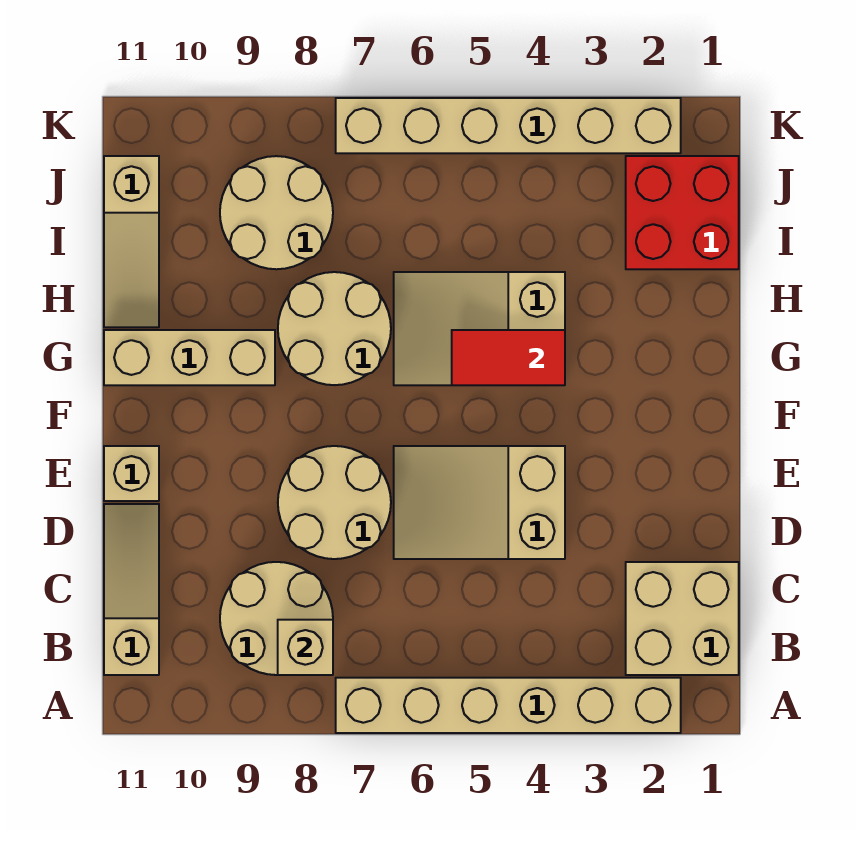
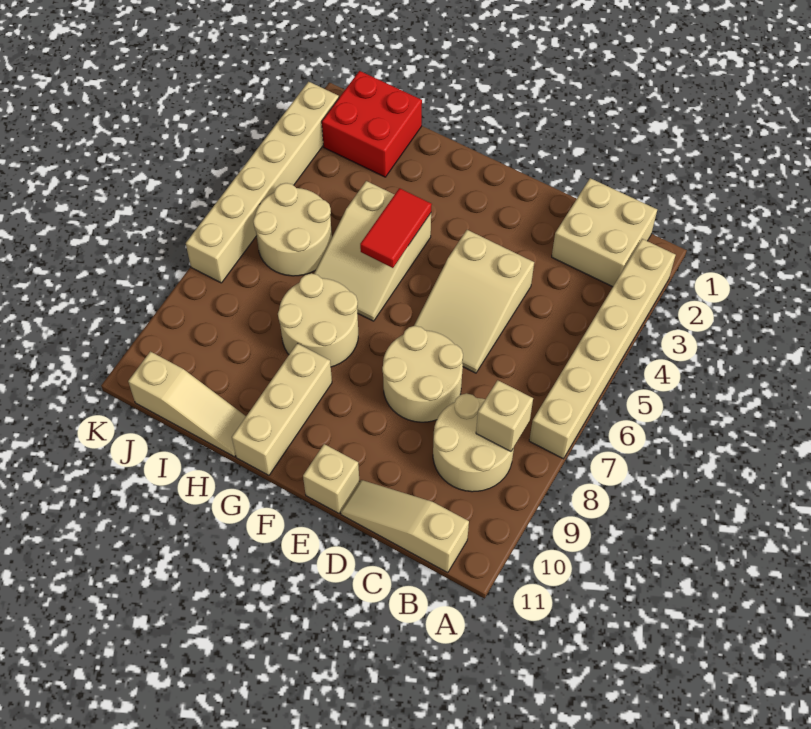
tan 2x2 round brick [220,156,333,269] -> tan 2x2 round brick moved to [253,183,332,276]

